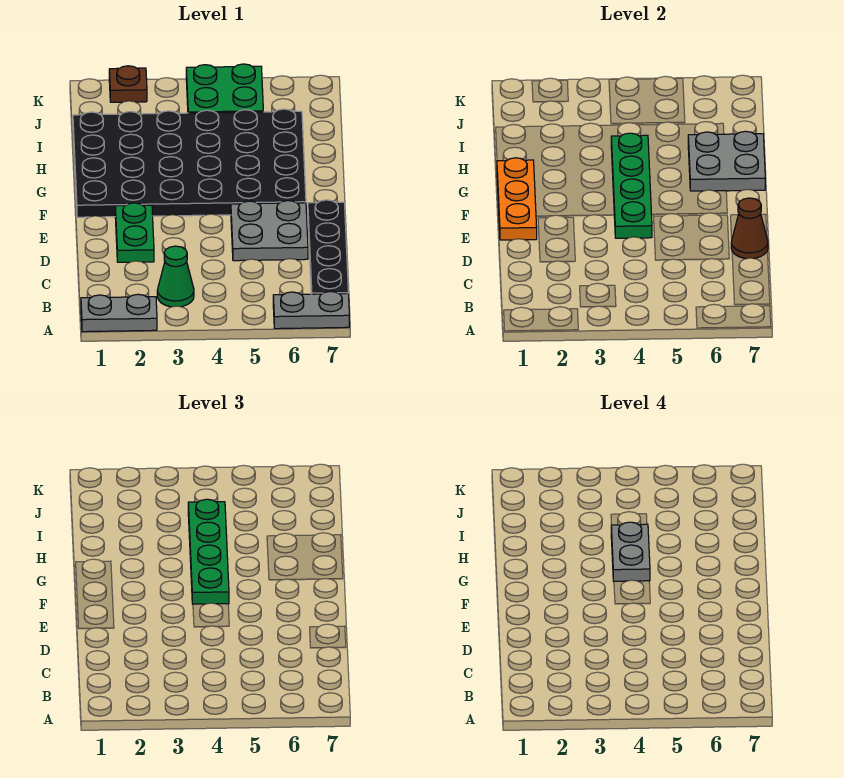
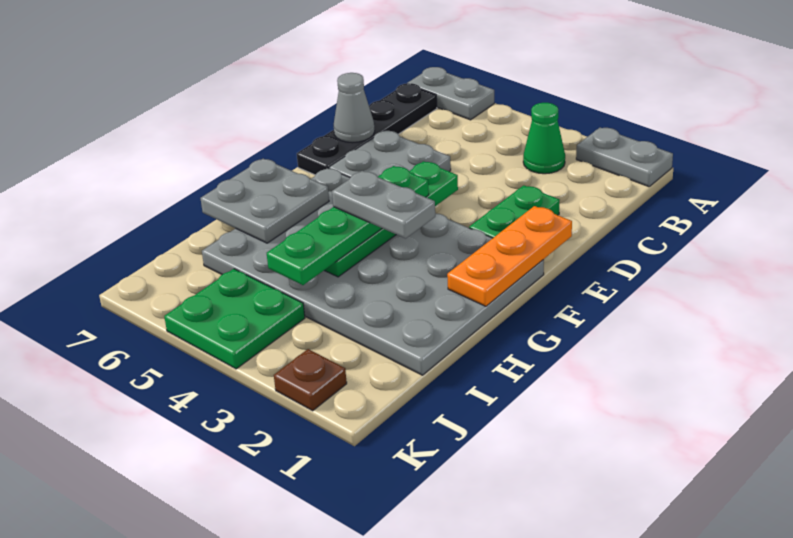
brown 1x1 cone [731,198,768,259] -> grey 1x1 cone [334,73,375,143]
black 4x6 plate [73,109,306,217] -> grey 4x6 plate [202,168,544,375]
grey 1x2 plate [611,522,650,581] -> grey 1x2 plate turned to [332,171,435,238]

